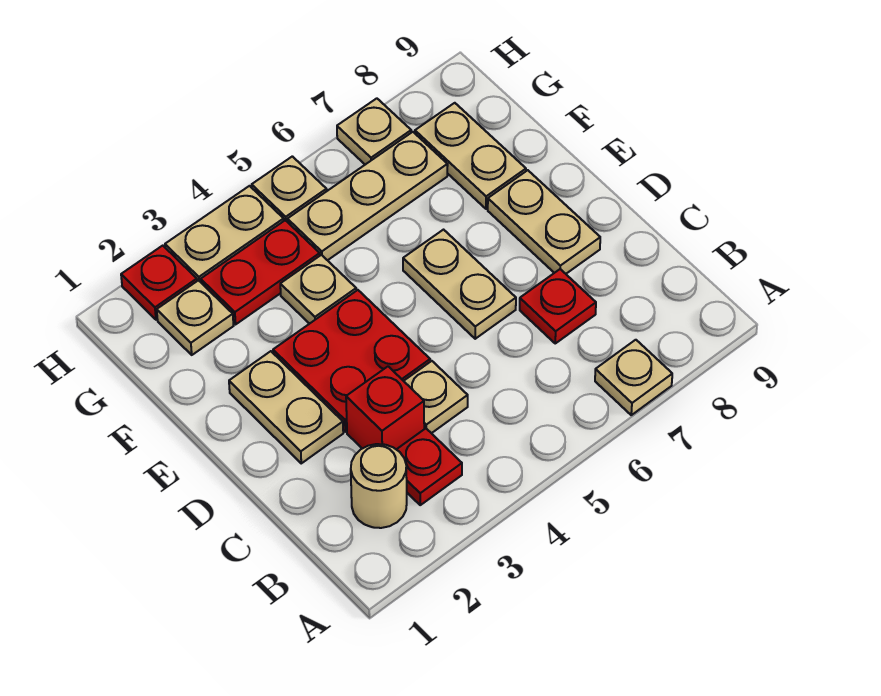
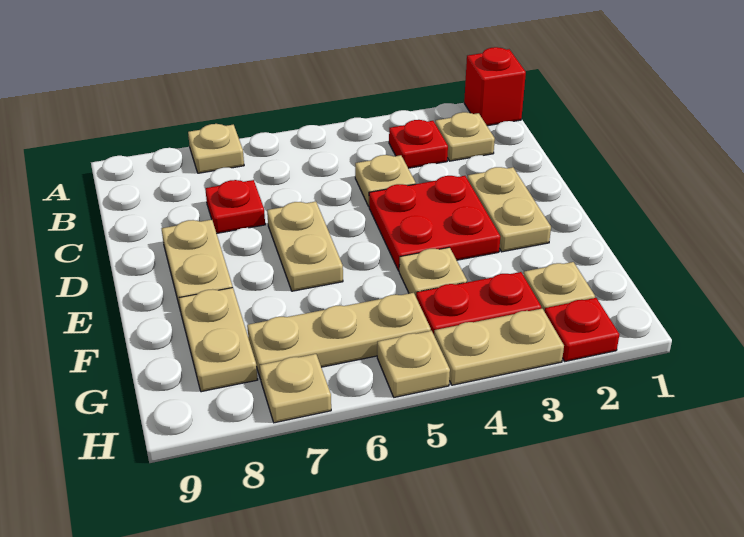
tan 1x1 round brick [351,444,407,528] -> tan 1x1 plate [435,112,495,161]
red 1x1 brick [346,366,424,449] -> red 1x1 brick moved to [464,47,526,126]

